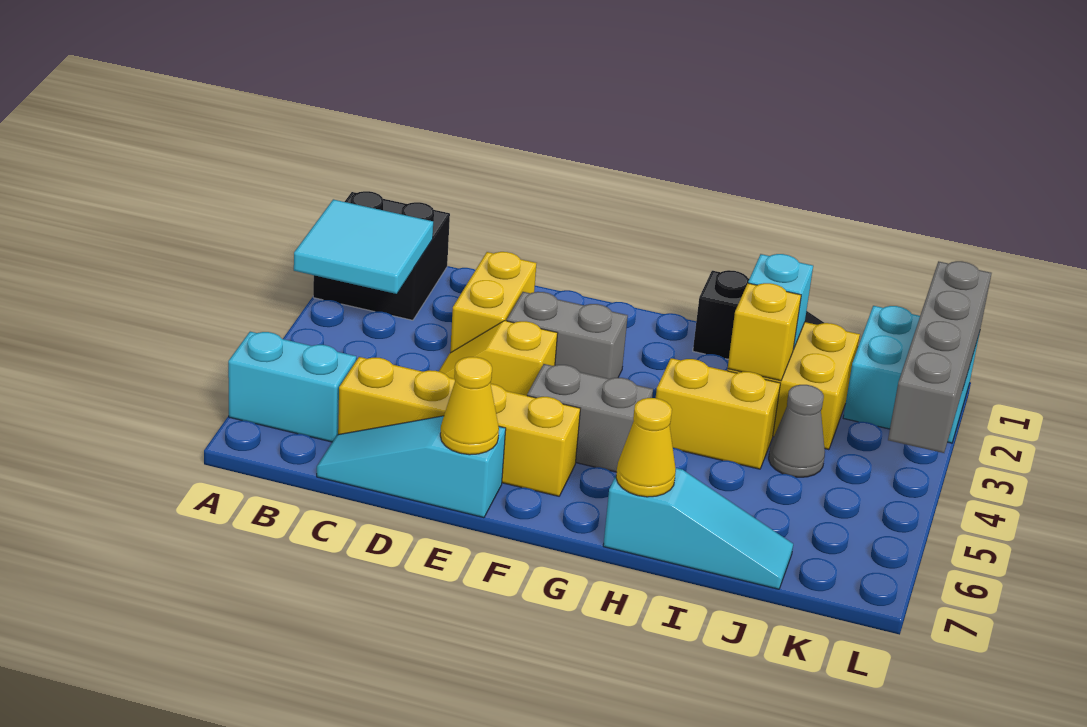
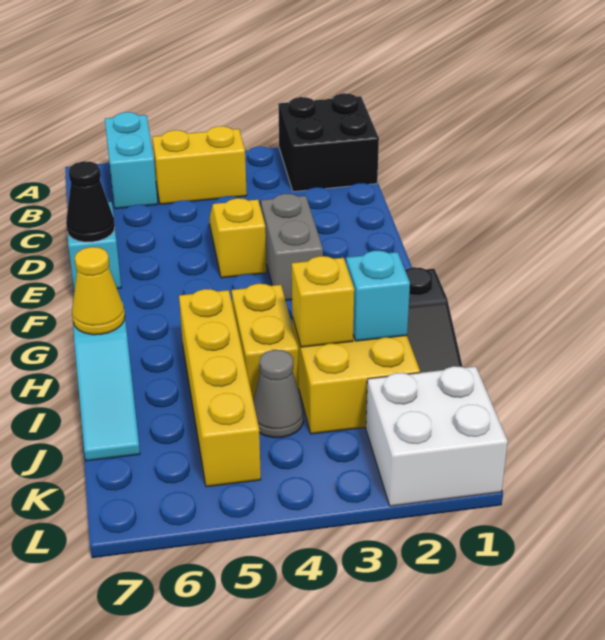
cyan 2x2 tile [294,199,433,294] -> none
yellow 1x4 brick [338,357,580,496] -> yellow 1x4 brick moved to [179,289,261,487]
yellow 1x2 brick [450,252,536,353] -> yellow 1x2 brick moved to [152,126,247,204]
yellow 1x1 cone [440,357,499,455] -> black 1x1 cone [66,161,115,242]
grey 1x2 brick [527,364,653,472] -> none
cyan 2x2 brick [843,306,980,443] -> white 2x2 brick [366,366,508,506]
grey 1x4 brick [888,261,991,453] -> none

